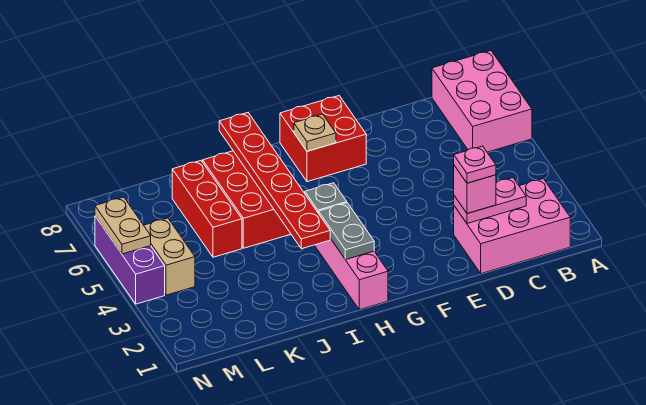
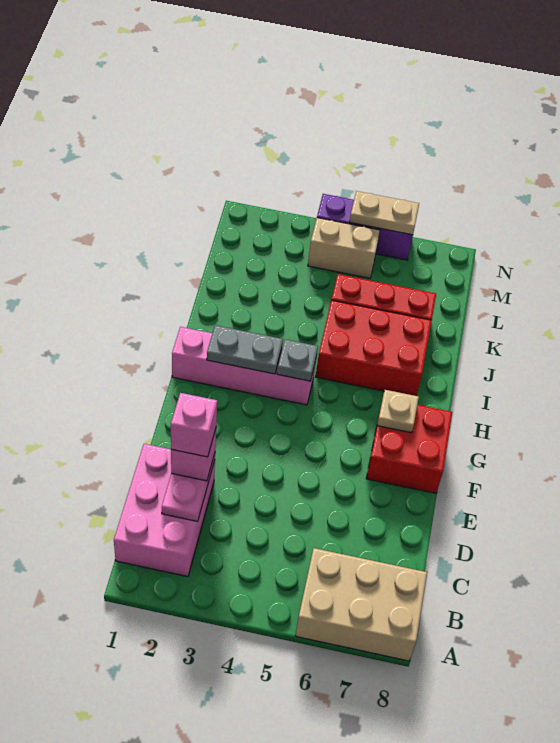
pink 2x3 brick [432,51,532,152] -> tan 2x3 brick [295,548,427,661]
pink 1x1 plate [454,146,496,183] -> pink 1x1 brick [171,393,217,457]
red 1x6 plate [219,113,331,249] -> none

